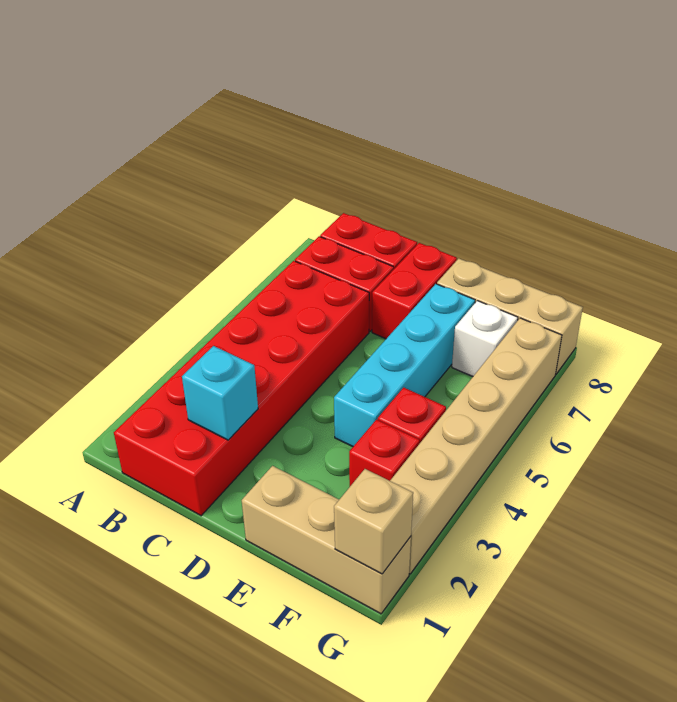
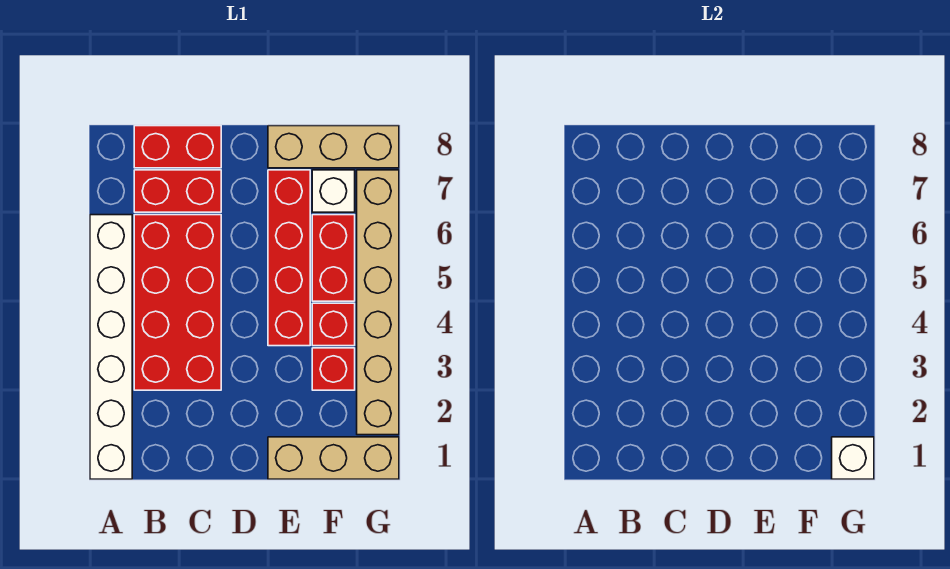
none -> white 1x6 brick [90,215,132,479]
red 2x6 brick [114,261,369,516] -> red 2x4 brick [134,215,221,390]
cyan 1x1 brick [182,346,258,440] -> none
red 1x2 brick [372,243,457,339] -> red 1x2 brick moved to [312,215,355,301]
cyan 1x4 brick [334,284,475,447] -> red 1x4 brick [268,170,310,346]
tan 1x1 brick [334,469,413,574] -> white 1x1 brick [832,437,874,479]

